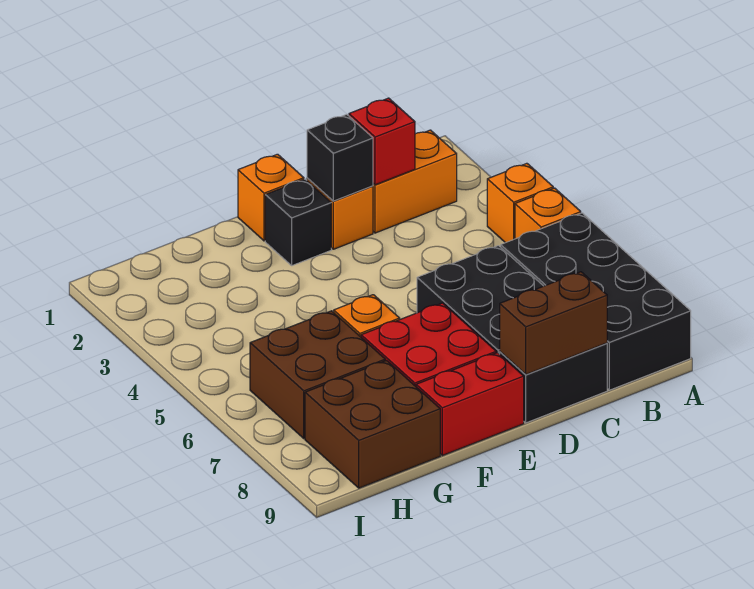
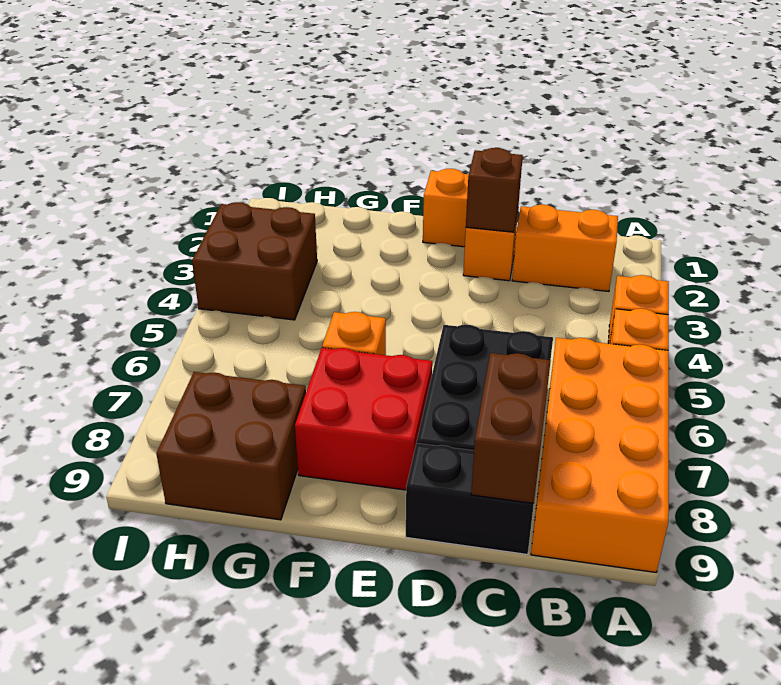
black 2x4 brick [501,213,691,390] -> orange 2x4 brick [531,338,669,572]
red 1x1 brick [349,98,415,185] -> none
brown 1x2 brick [500,272,607,375] -> brown 1x2 brick turned to [471,353,551,503]
black 1x1 brick [307,115,373,201] -> brown 1x1 brick [466,148,523,232]
black 1x1 brick [265,179,331,266] -> none
red 1x2 brick [416,353,524,456] -> none
brown 2x2 brick [250,311,385,439] -> brown 2x2 brick moved to [192,202,317,320]

